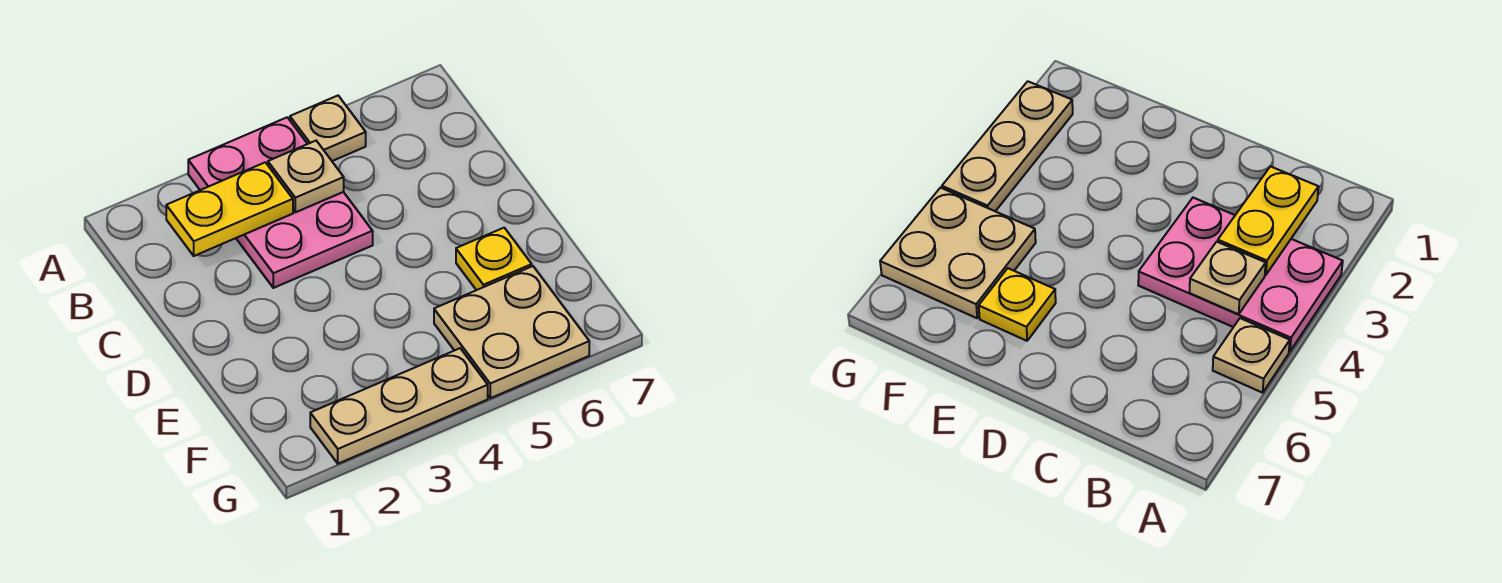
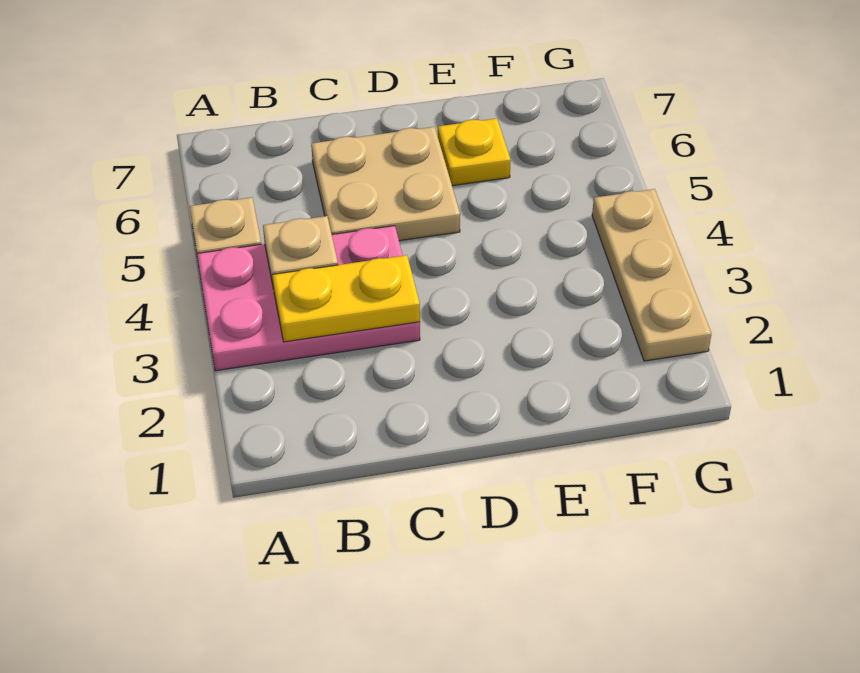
yellow 1x2 plate [166,162,293,256] -> yellow 1x2 plate turned to [272,255,420,342]
tan 2x2 plate [434,266,589,398] -> tan 2x2 plate moved to [311,127,460,241]

